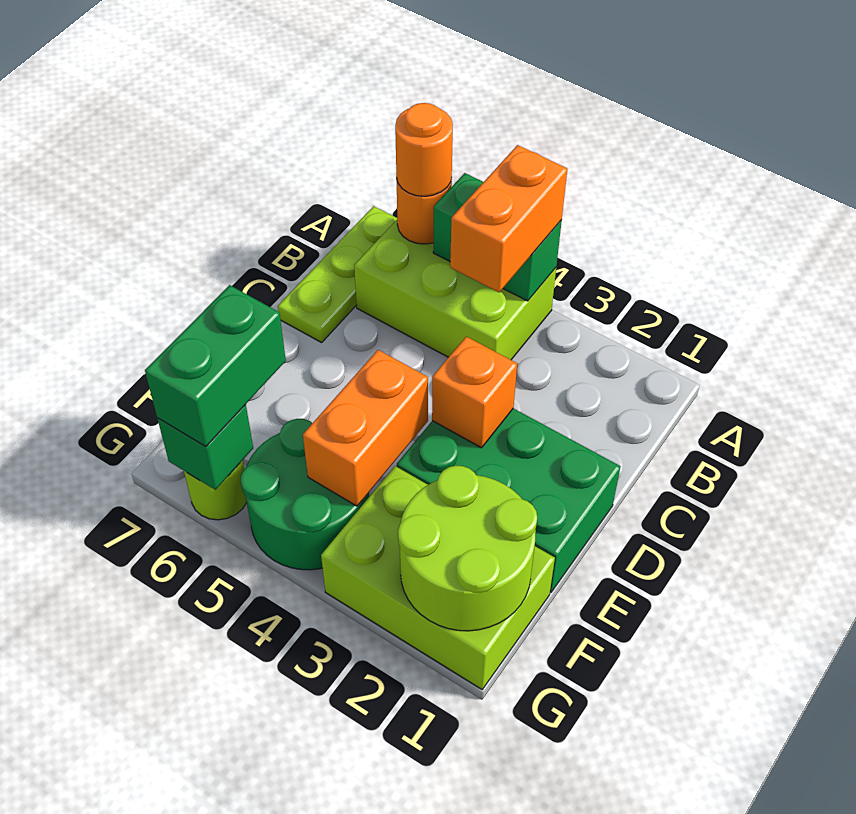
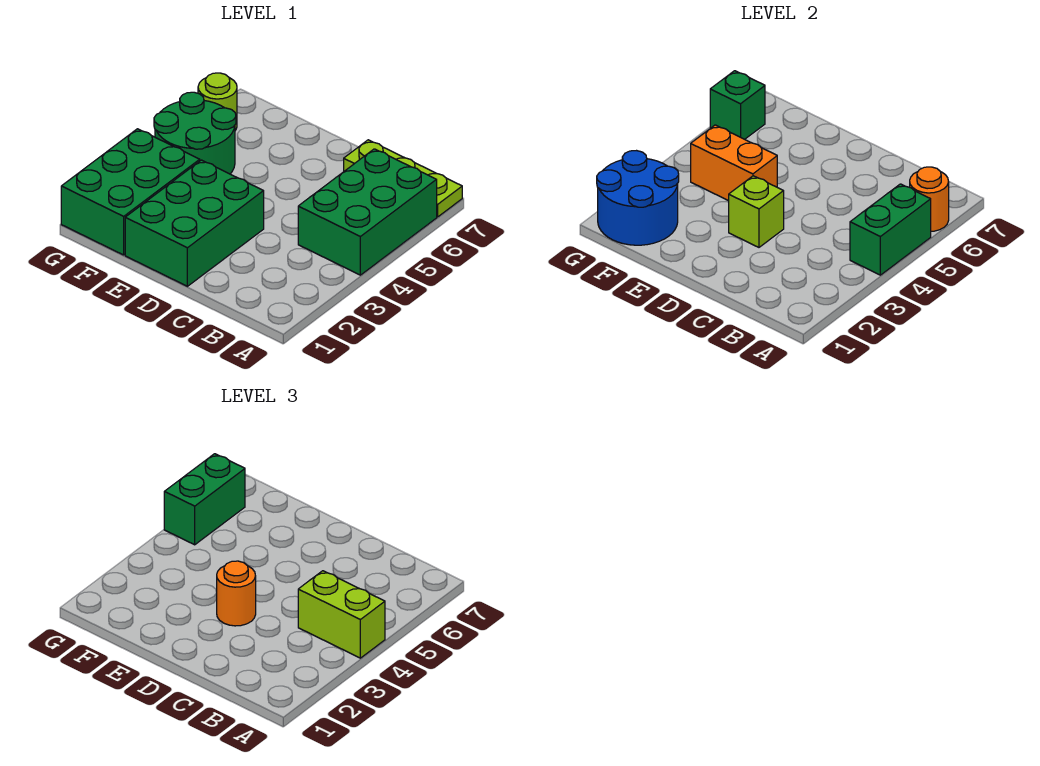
lime 2x3 brick [354,220,556,360] -> green 2x3 brick [298,149,437,275]
orange 1x2 brick [450,145,567,292] -> lime 1x2 brick [298,571,385,658]
orange 1x1 round brick [395,103,453,196] -> orange 1x1 round brick moved to [217,561,256,626]
orange 1x1 brick [432,337,517,448] -> lime 1x1 brick [729,176,784,247]
lime 2x3 brick [321,466,555,689] -> green 2x3 brick [61,129,200,255]
lime 2x2 round brick [398,466,537,631] -> blue 2x2 round brick [597,151,679,245]
green 1x2 brick [145,285,286,447] -> green 1x2 brick turned to [164,454,245,545]

